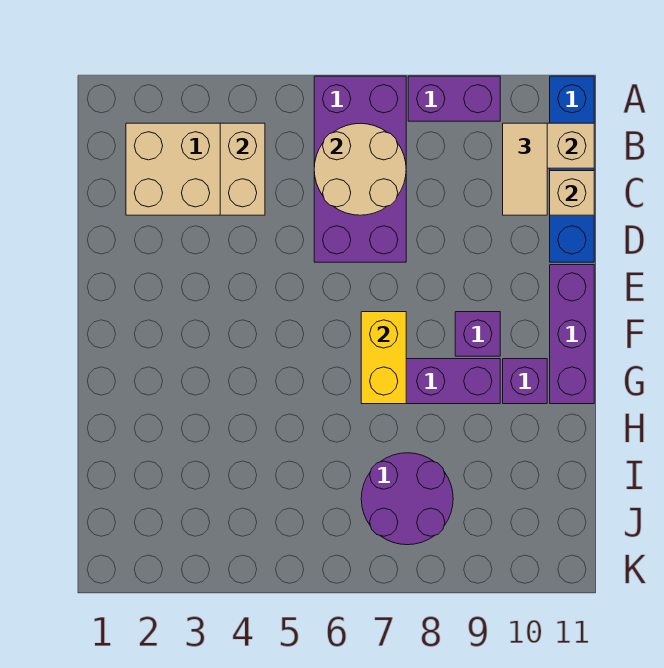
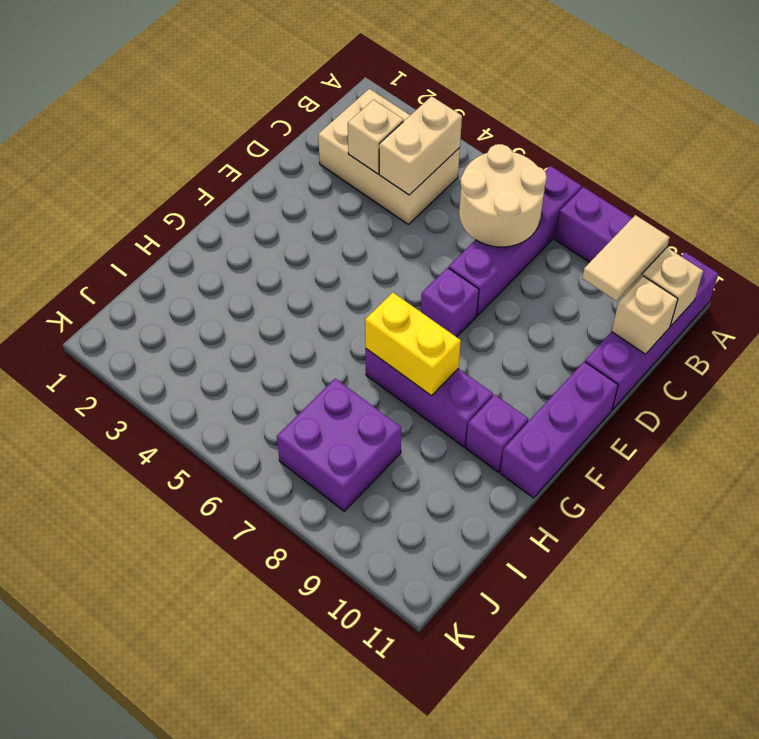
purple 2x4 brick [314,76,406,262] -> purple 1x4 brick [449,166,582,316]
blue 1x4 brick [550,76,594,262] -> purple 1x4 brick [585,252,719,410]
none -> tan 1x1 brick [348,100,404,174]
yellow 1x2 brick [361,312,406,404] -> yellow 1x2 brick turned to [365,293,461,396]
purple 1x1 brick [455,312,500,356] -> purple 1x1 brick moved to [421,268,479,337]
purple 2x2 round brick [361,453,453,545] -> purple 2x2 brick [277,378,401,511]

